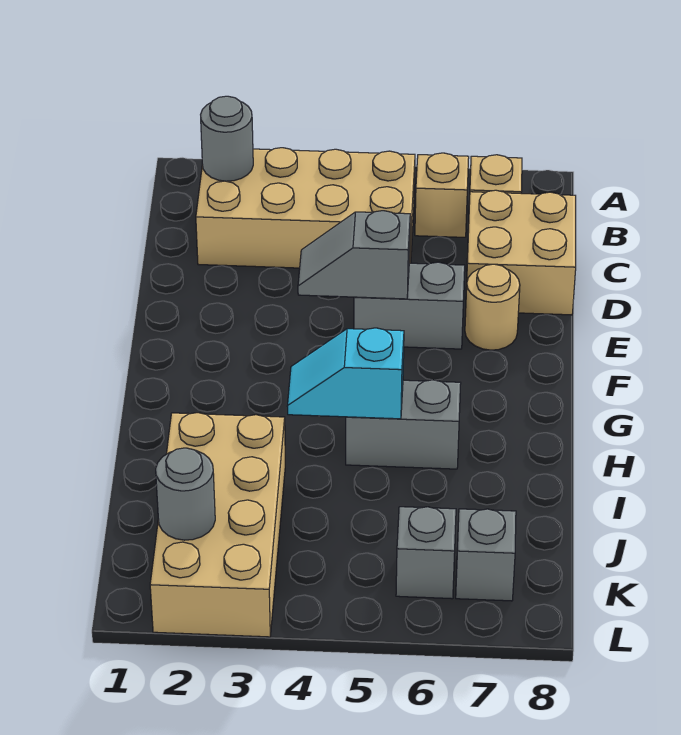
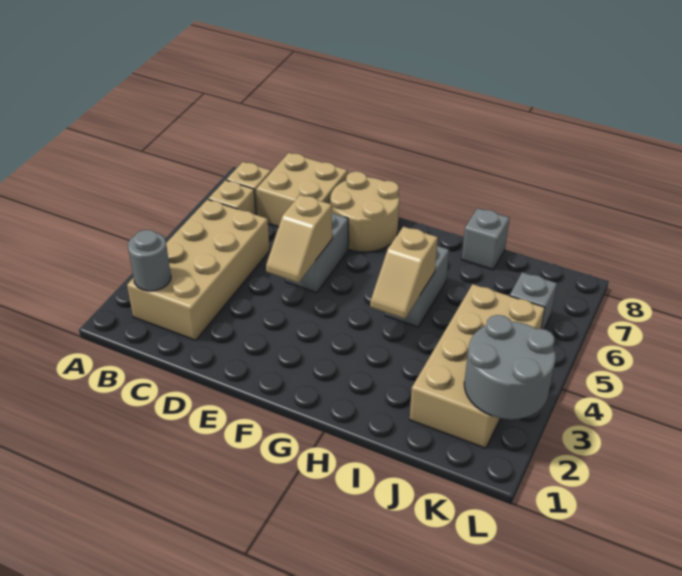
grey 1x2 slope [298,211,410,299] -> tan 1x2 slope [266,195,332,282]
tan 1x1 round brick [465,264,520,350] -> tan 2x2 round brick [330,171,399,252]
cyan 1x2 slope [287,328,404,419] -> tan 1x2 slope [370,227,438,319]
tan 2x4 brick [150,413,285,637] -> tan 2x4 brick turned to [410,284,545,448]
grey 1x1 round brick [156,448,215,540] -> grey 2x2 round brick [464,315,556,419]
grey 1x1 brick [456,509,516,601] -> grey 1x1 brick moved to [462,208,509,270]

